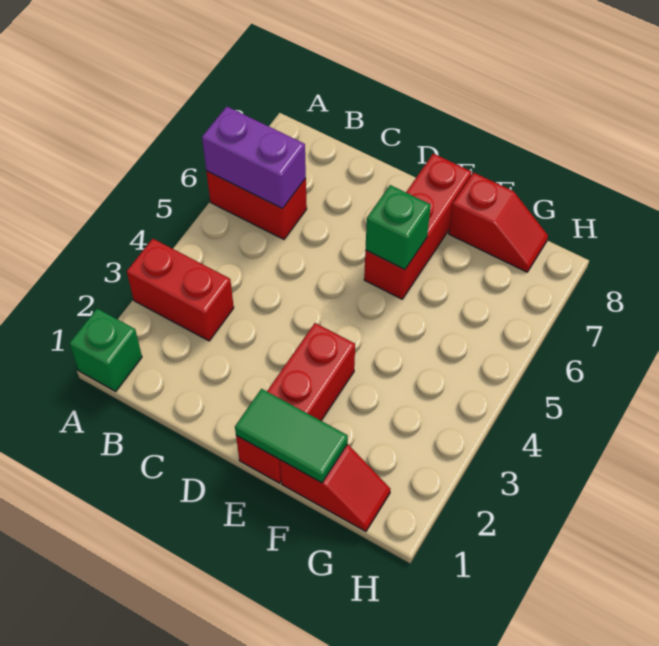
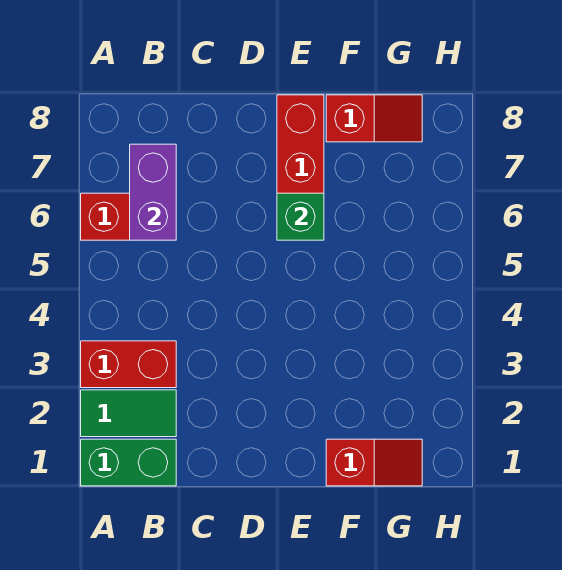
green 1x1 brick [70,309,142,391] -> green 1x2 brick [81,439,176,486]
purple 1x2 brick [202,107,306,209] -> purple 1x2 brick turned to [130,144,176,240]
red 1x3 brick [236,323,355,483] -> none
green 1x2 tile [235,389,348,483] -> green 1x2 tile moved to [81,390,176,437]

